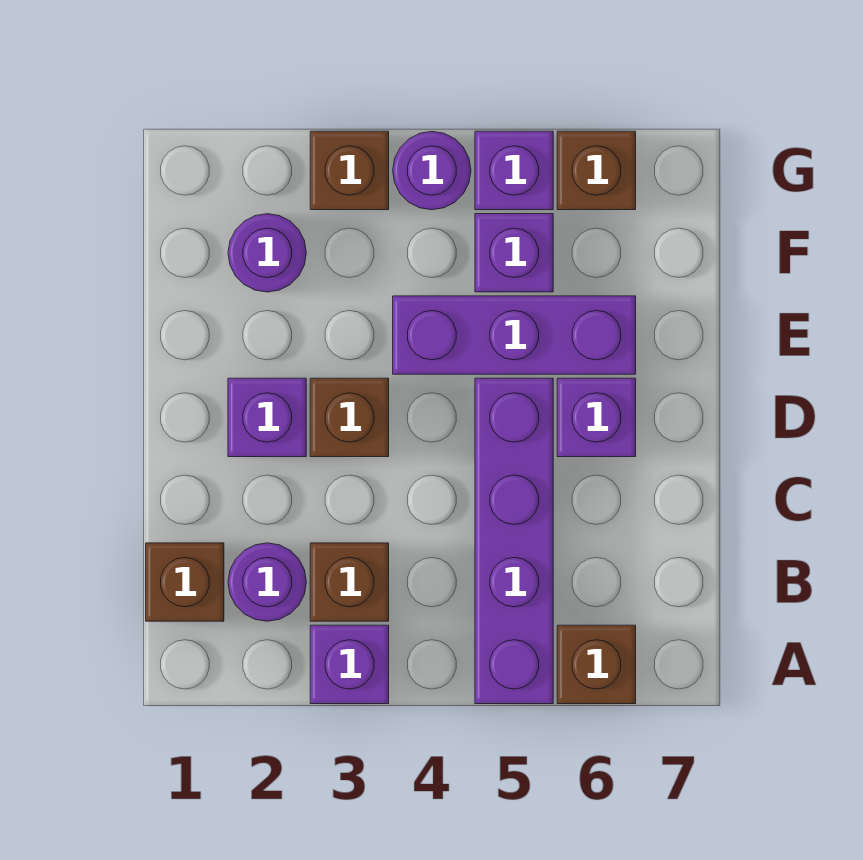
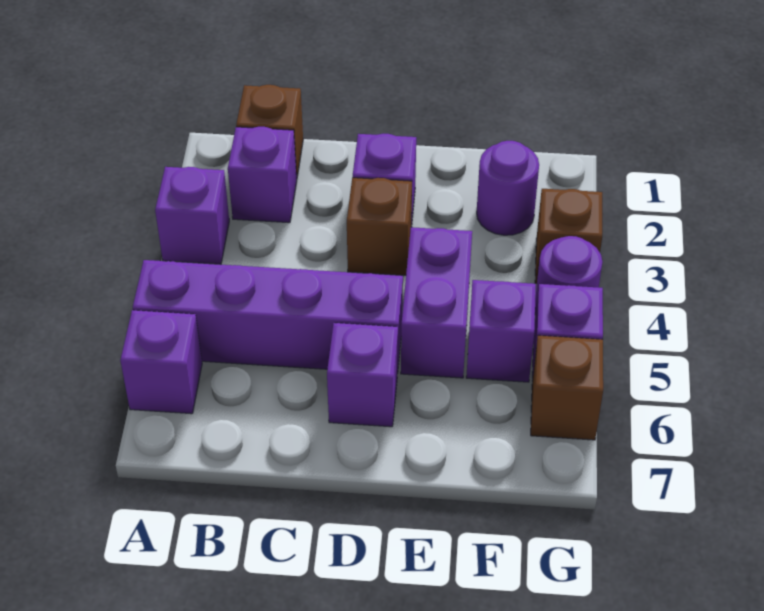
brown 1x1 brick [557,625,636,704] -> purple 1x1 brick [120,310,202,414]
purple 1x1 round brick [228,543,306,621] -> purple 1x1 brick [228,127,297,223]
brown 1x1 brick [310,543,389,621] -> none
purple 1x3 brick [393,296,636,374] -> purple 1x2 brick [401,227,472,378]

